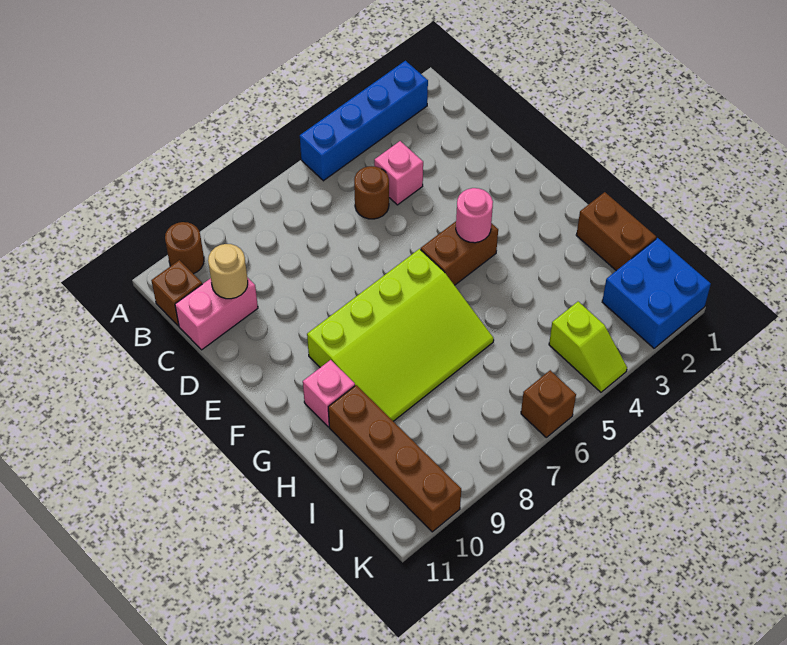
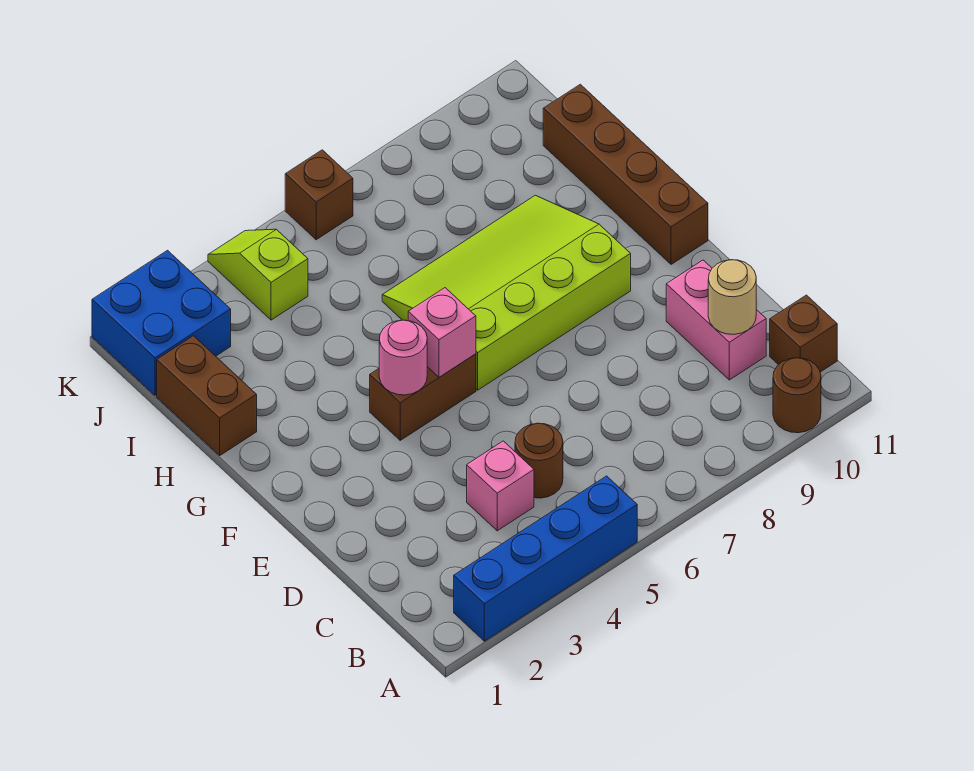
pink 1x2 brick [175,277,258,350] -> pink 1x2 brick turned to [666,260,766,380]
pink 1x1 brick [303,360,355,427] -> pink 1x1 brick moved to [408,288,476,377]
brown 1x4 brick [328,385,461,532] -> brown 1x4 brick moved to [543,84,708,264]

